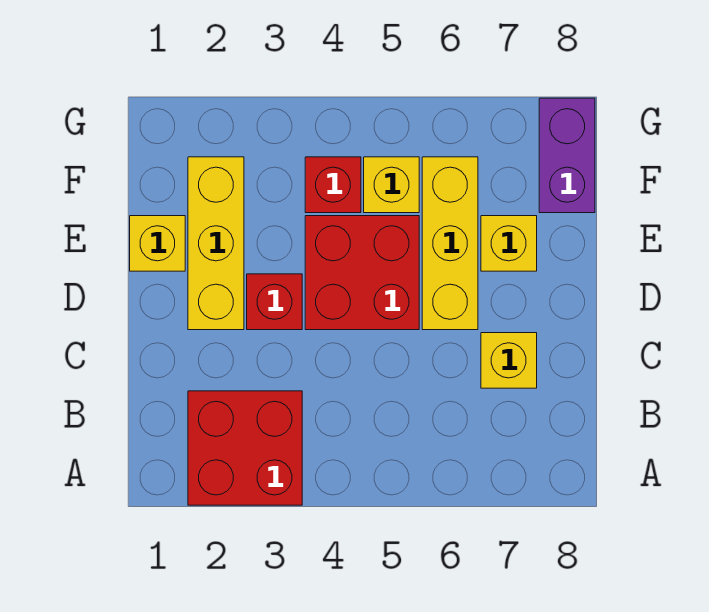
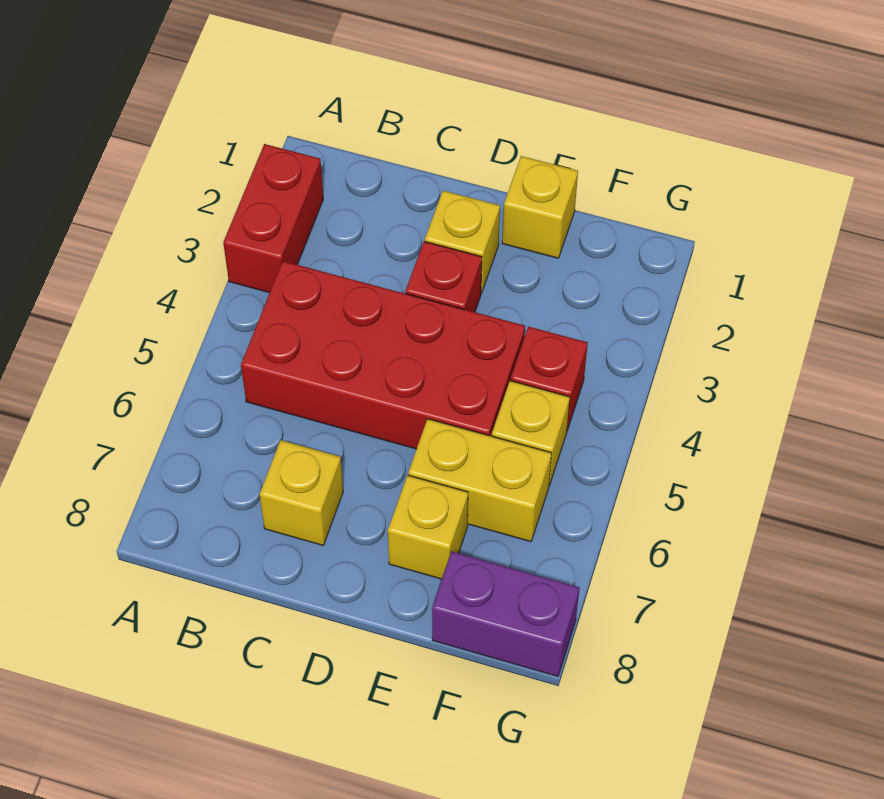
red 2x2 brick [188,391,302,505] -> red 1x2 brick [223,144,323,293]
yellow 1x3 brick [188,157,244,330] -> yellow 1x1 brick [425,191,500,293]
red 2x2 brick [305,216,419,330] -> red 2x4 brick [241,261,525,449]
yellow 1x3 brick [422,157,478,330] -> yellow 1x2 brick [408,419,552,542]

